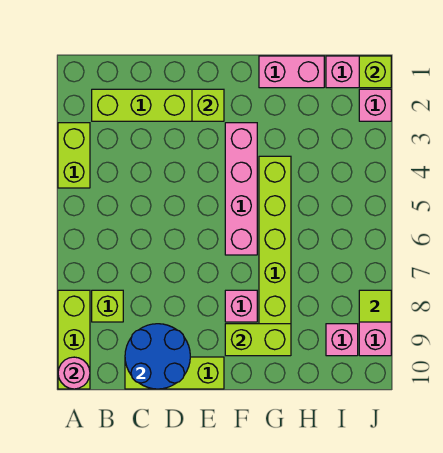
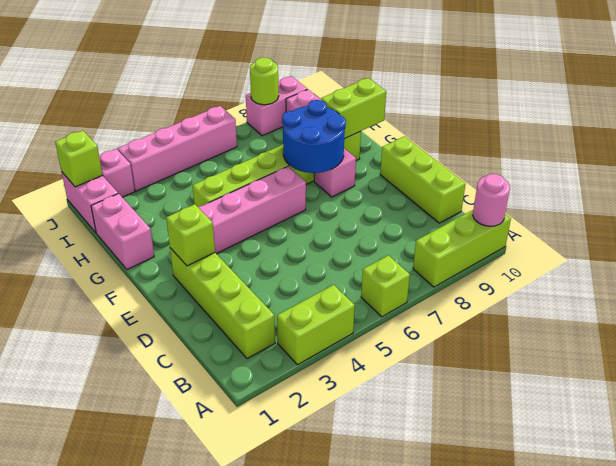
lime 1x1 brick [92,290,123,322] -> lime 1x1 brick moved to [361,255,410,317]
blue 2x2 round brick [125,324,190,389] -> blue 2x2 round brick moved to [282,100,346,173]
lime 1x2 brick [225,324,291,356] -> lime 1x2 brick turned to [321,78,386,139]
none -> pink 1x4 brick [118,106,237,191]
lime 1x1 tile [359,290,391,322] -> lime 1x1 round brick [250,57,279,105]

